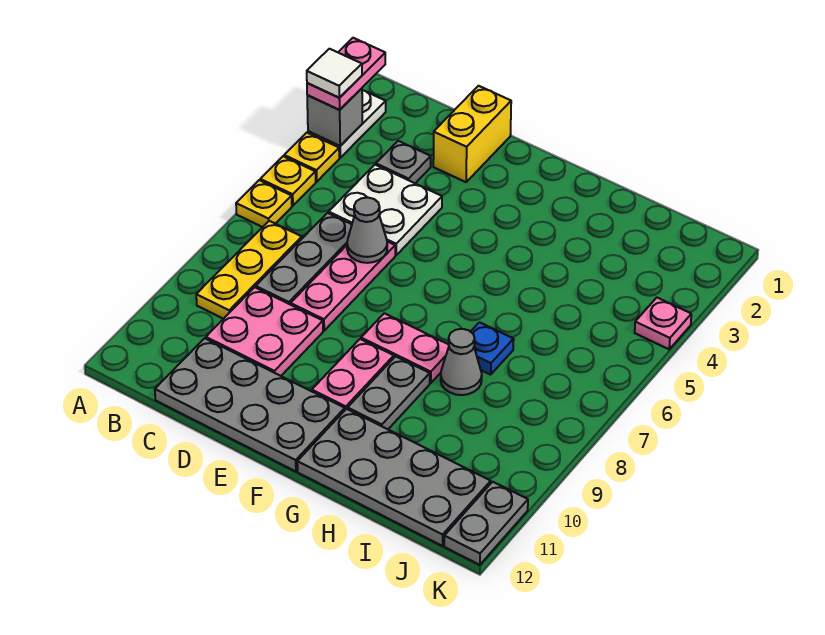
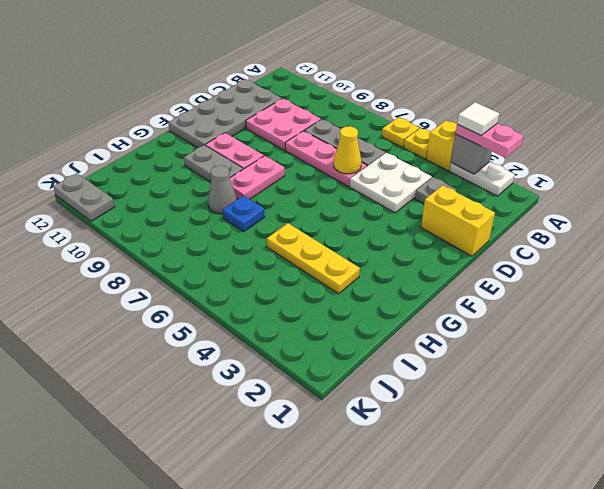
yellow 1x1 plate [284,133,339,182] -> yellow 1x1 brick [426,121,457,171]
yellow 1x3 plate [196,221,302,319] -> yellow 1x3 plate moved to [267,223,360,294]
grey 1x1 cone [347,197,387,263] -> yellow 1x1 cone [334,126,362,174]
grey 2x4 plate [297,409,491,546] -> none
pink 1x1 plate [635,298,691,349] -> none

